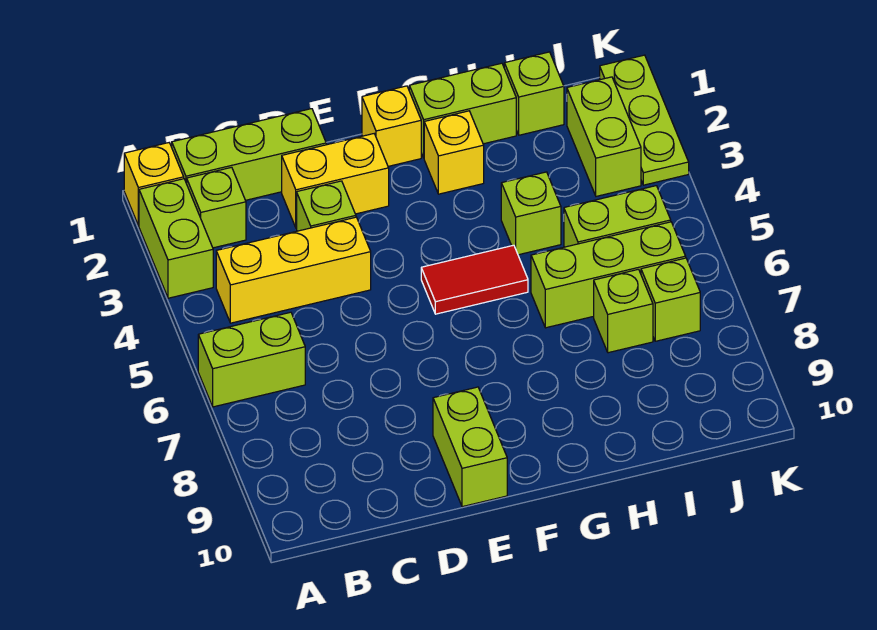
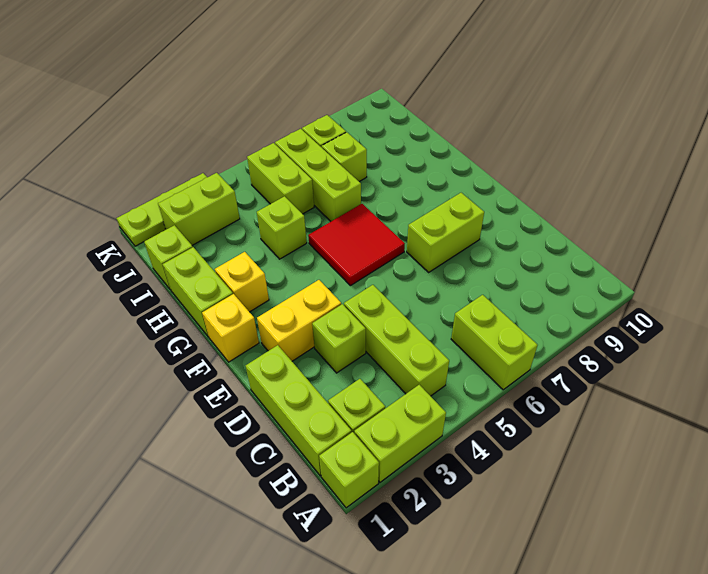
yellow 1x1 brick [124,143,184,226] -> lime 1x1 brick [319,432,379,508]
yellow 1x3 brick [216,217,371,323] -> lime 1x3 brick [344,285,449,396]
yellow 1x2 brick [282,134,389,228] -> yellow 1x2 brick turned to [257,280,341,361]
lime 1x2 brick [433,387,507,507] -> lime 1x2 brick moved to [407,193,484,272]
red 1x2 tile [421,245,528,314] -> red 2x2 tile [308,204,405,286]

